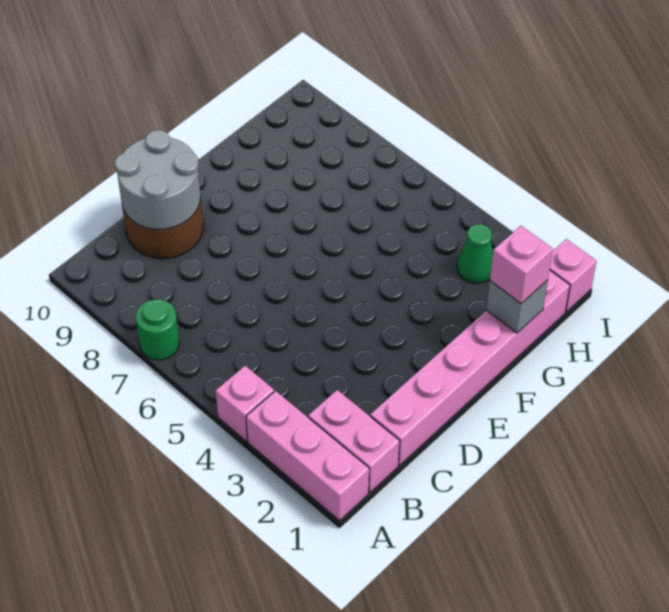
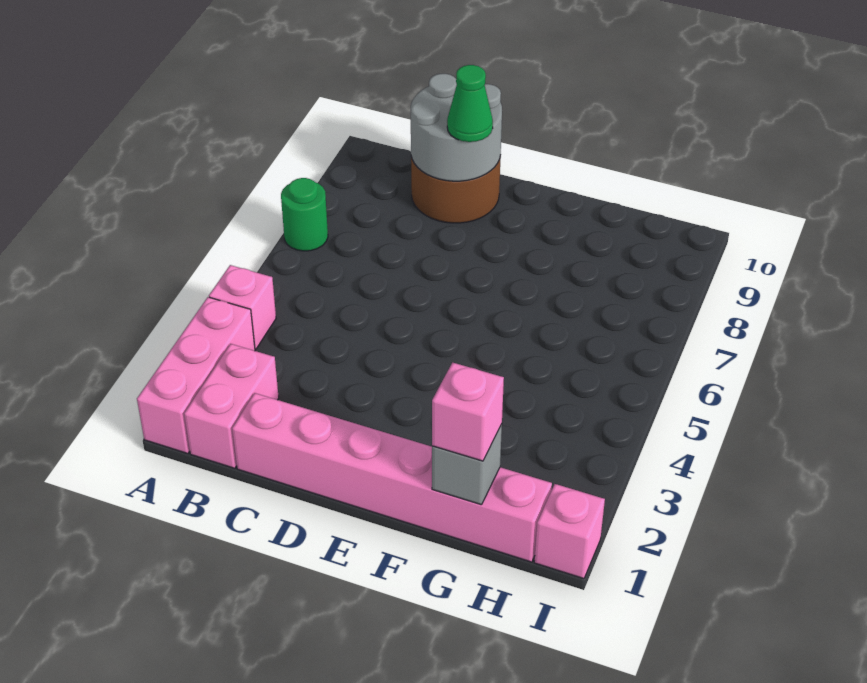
green 1x1 cone [457,224,493,283] -> green 1x1 cone moved to [447,65,493,142]

